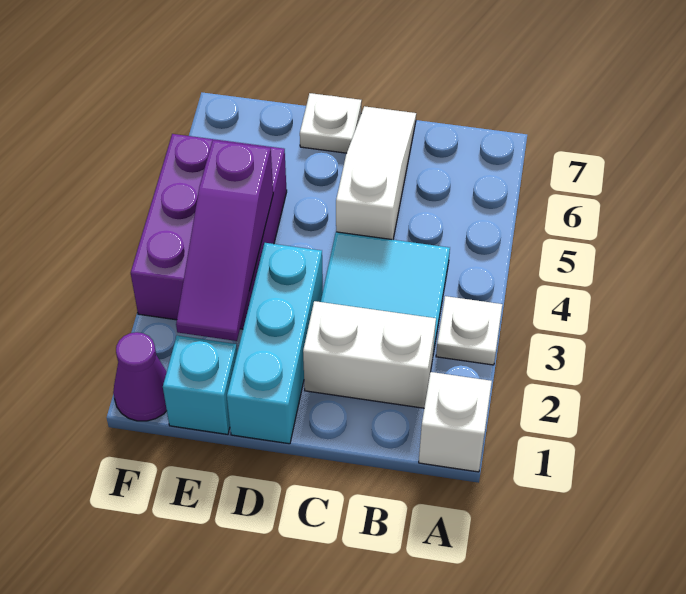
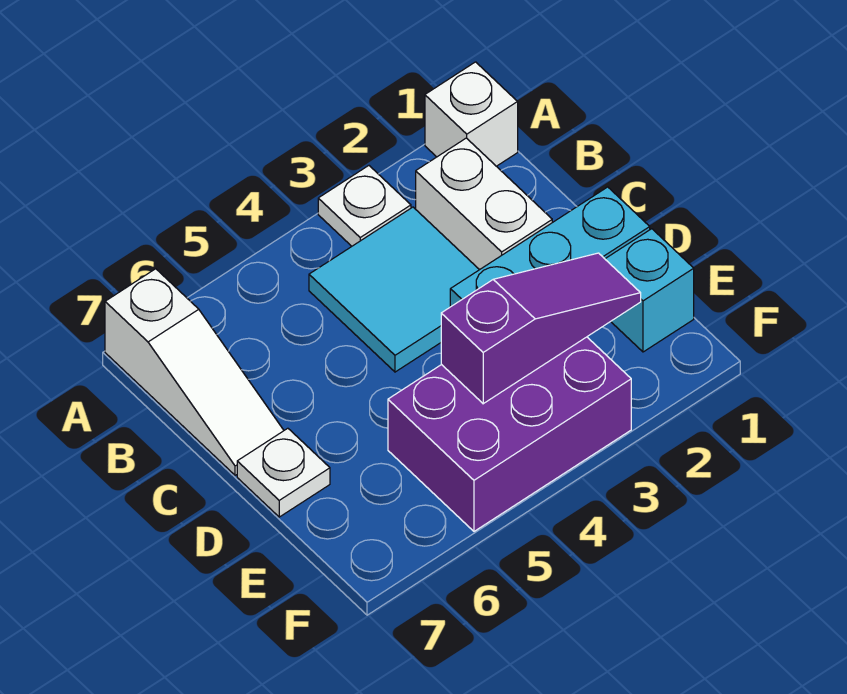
white 1x3 slope [336,106,416,240] -> white 1x3 slope turned to [105,269,284,475]
purple 1x1 cone [113,332,167,421] -> none

